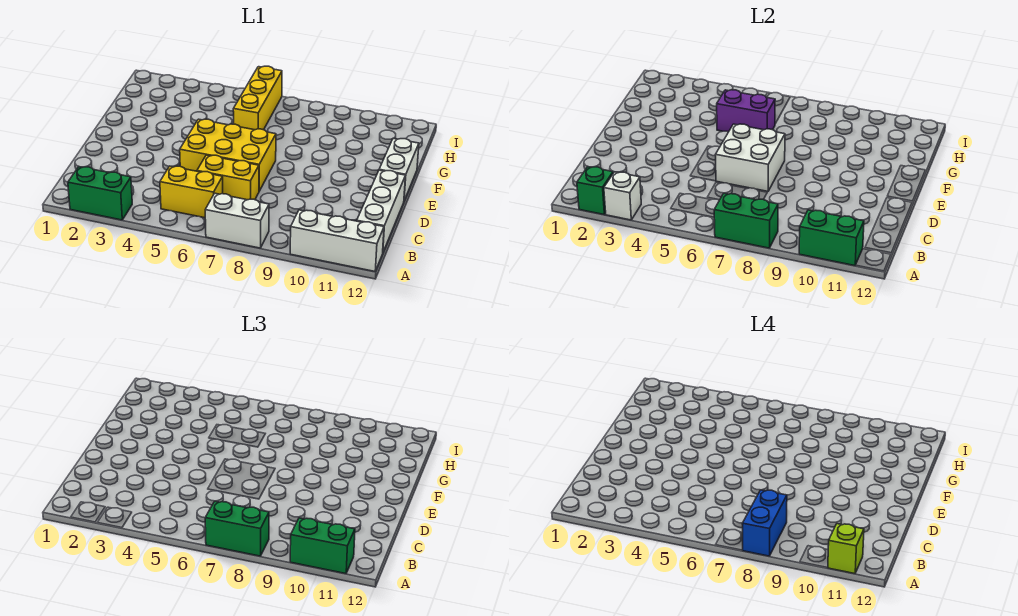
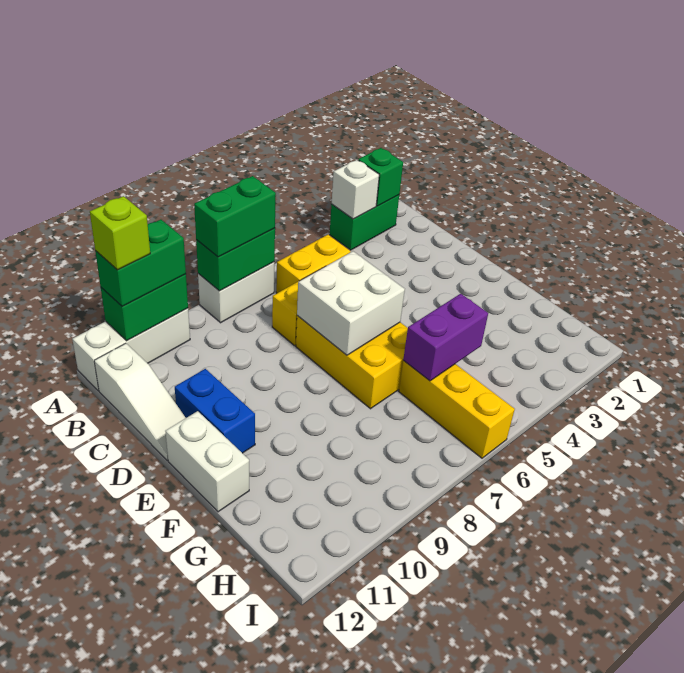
blue 1x2 brick [742,490,787,556] -> blue 1x2 brick moved to [175,369,255,453]
white 1x3 brick [357,170,405,252] -> white 1x3 slope [94,343,186,460]
yellow 2x3 brick [180,119,276,191] -> yellow 2x3 brick turned to [296,315,408,409]

